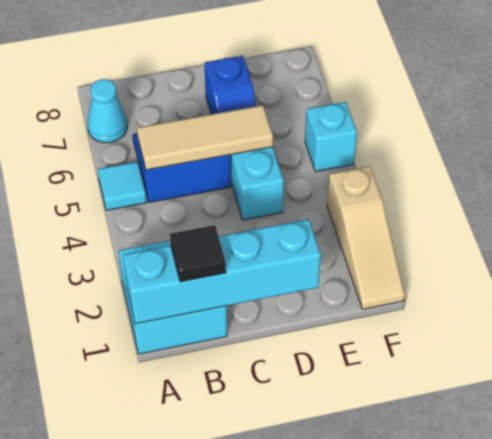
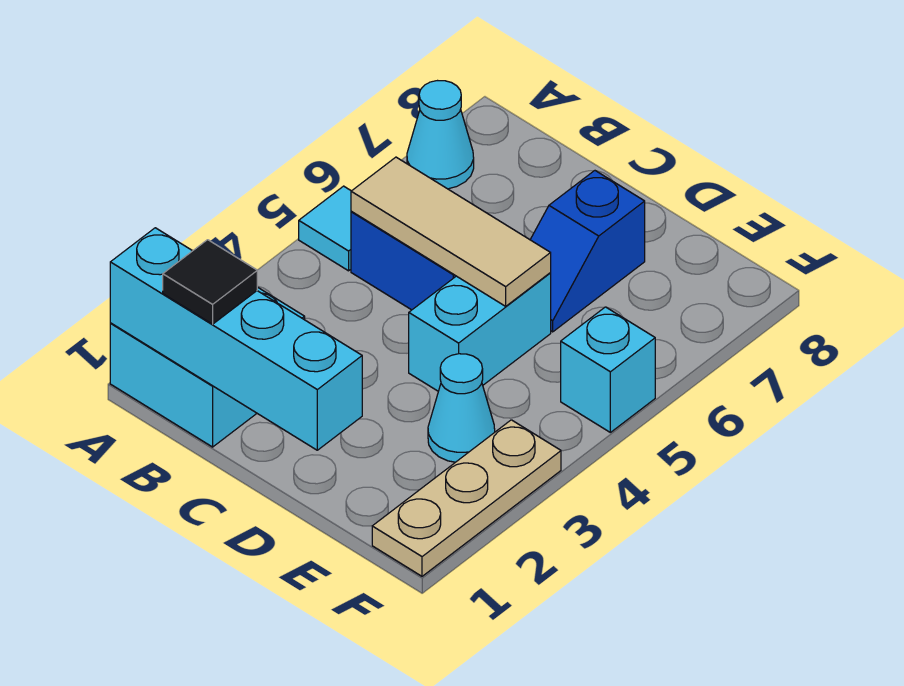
none -> cyan 1x1 cone [428,354,495,462]
tan 1x3 slope [327,166,405,309] -> tan 1x3 plate [372,420,561,576]

